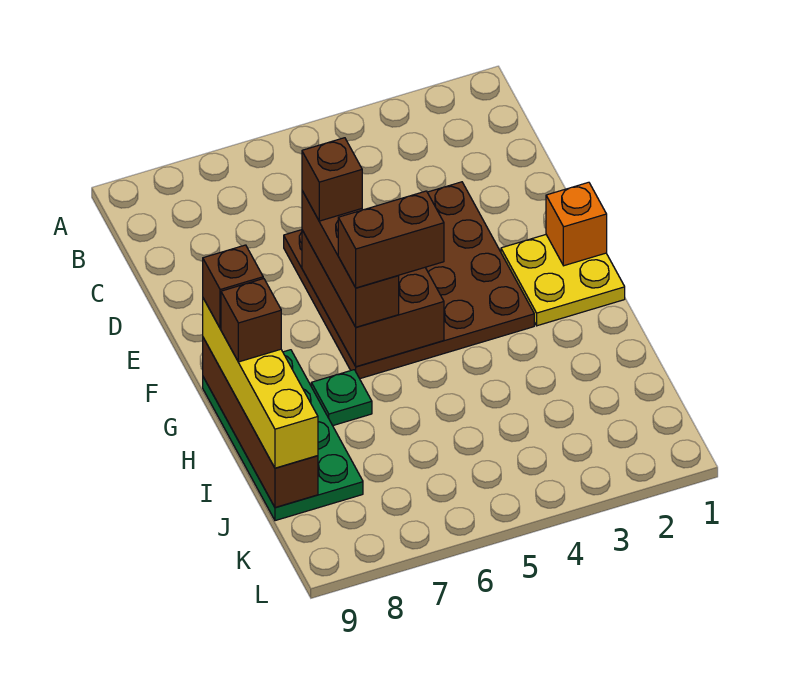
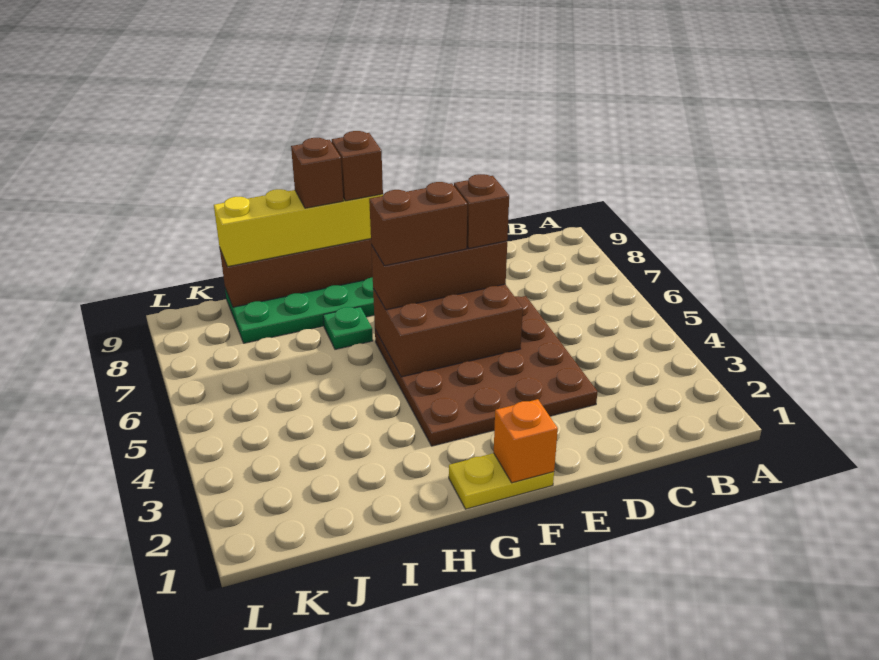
yellow 2x2 plate [501,235,625,326] -> yellow 1x2 plate [449,453,554,509]
brown 1x2 brick [338,191,444,288] -> brown 1x2 brick turned to [369,182,467,266]

